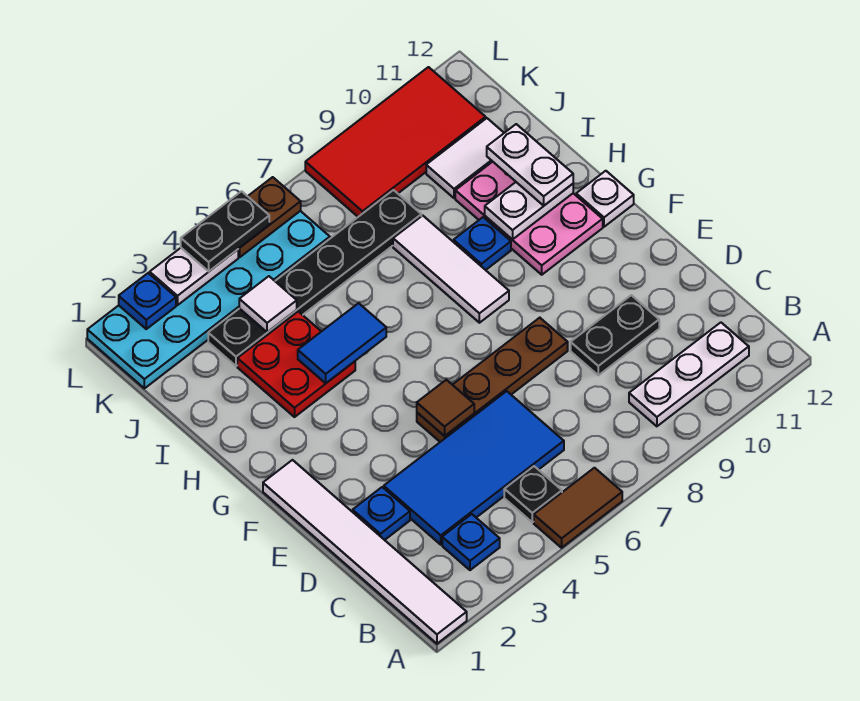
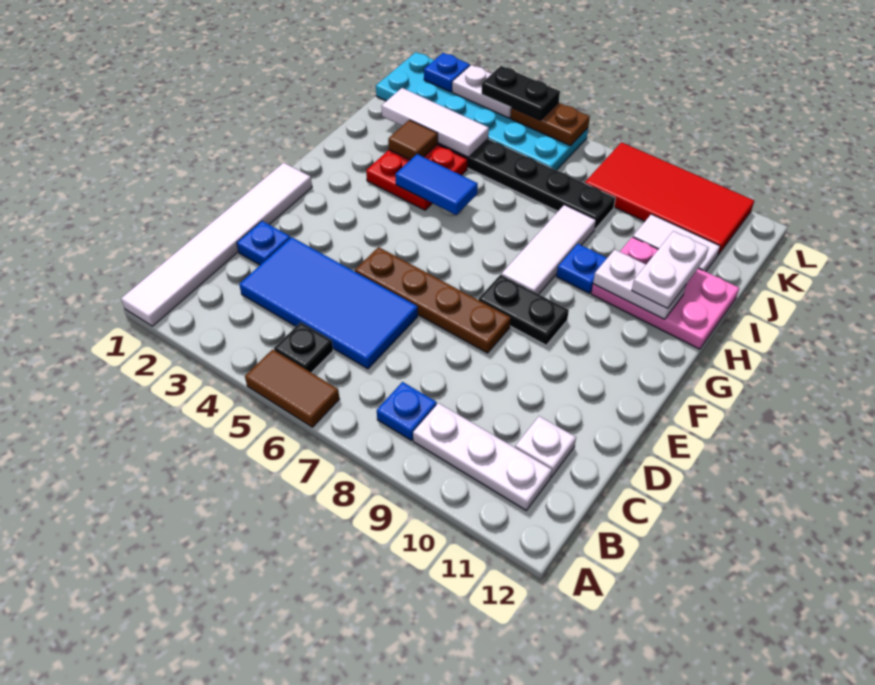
blue 1x1 plate [442,514,500,570] -> blue 1x1 plate moved to [377,382,437,441]
black 1x2 plate [571,295,659,375] -> black 1x2 plate moved to [478,275,569,345]
brown 1x1 tile [417,380,474,436] -> brown 1x1 tile moved to [388,120,438,160]
pink 2x3 plate [455,162,603,275] -> pink 2x3 plate turned to [591,237,739,349]
white 1x1 plate [576,171,634,227] -> white 1x1 plate moved to [515,416,576,477]
white 1x1 tile [239,276,297,332] -> white 1x3 tile [381,88,489,157]

